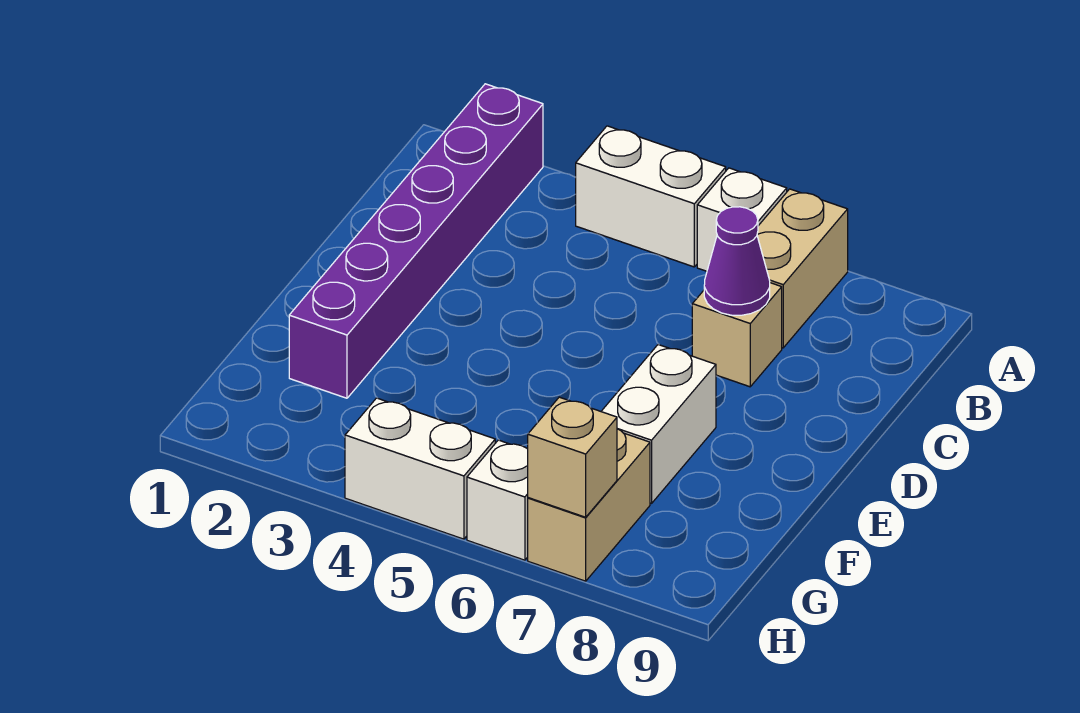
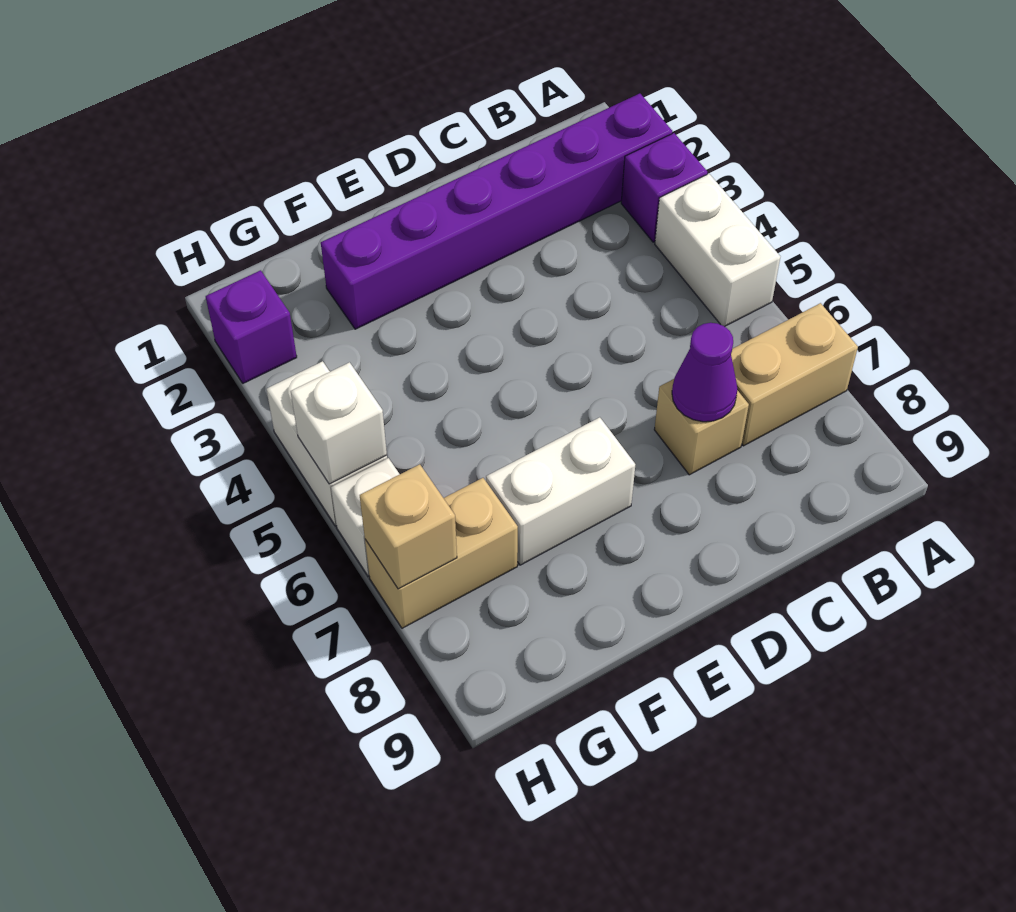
none -> purple 1x1 brick [621,133,707,242]
white 1x1 brick [697,168,787,271] -> white 1x1 brick moved to [291,362,387,484]
none -> purple 1x1 brick [206,270,297,383]

